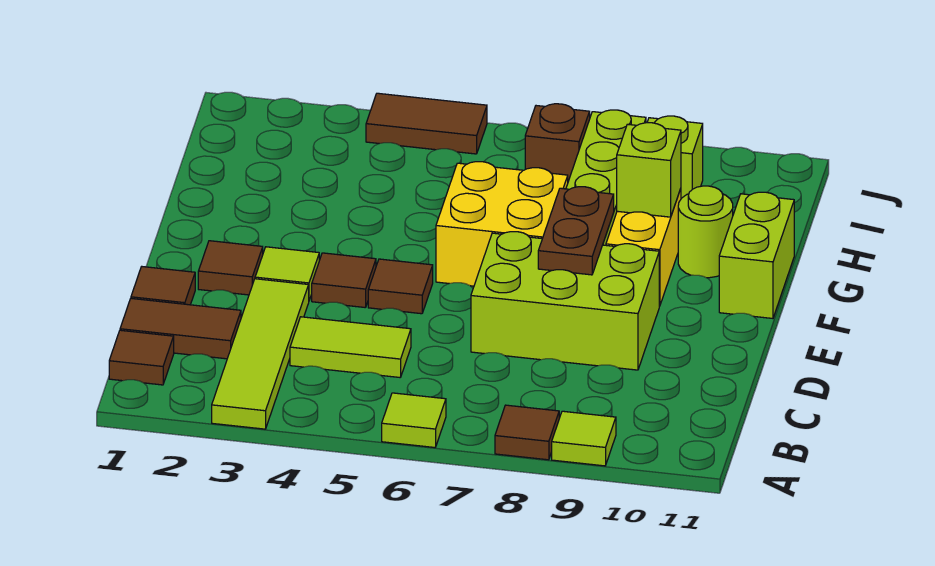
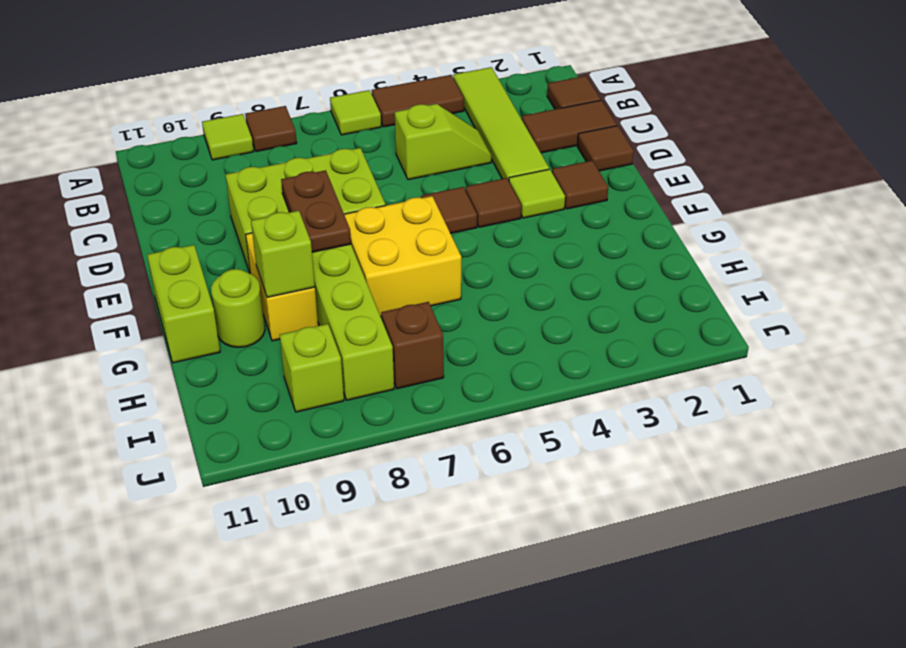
lime 1x2 tile [290,317,411,377] -> lime 1x2 slope [395,104,491,180]
brown 1x2 tile [366,93,487,154] -> brown 1x2 tile moved to [372,75,464,127]

